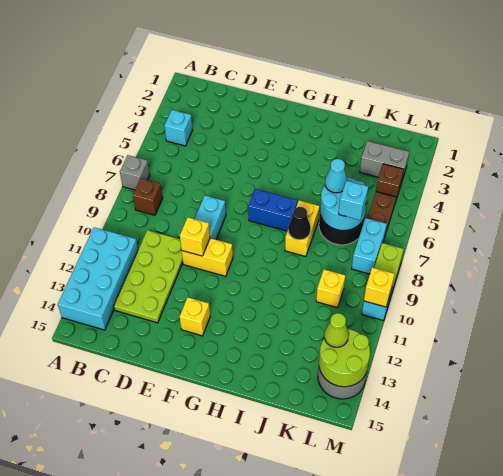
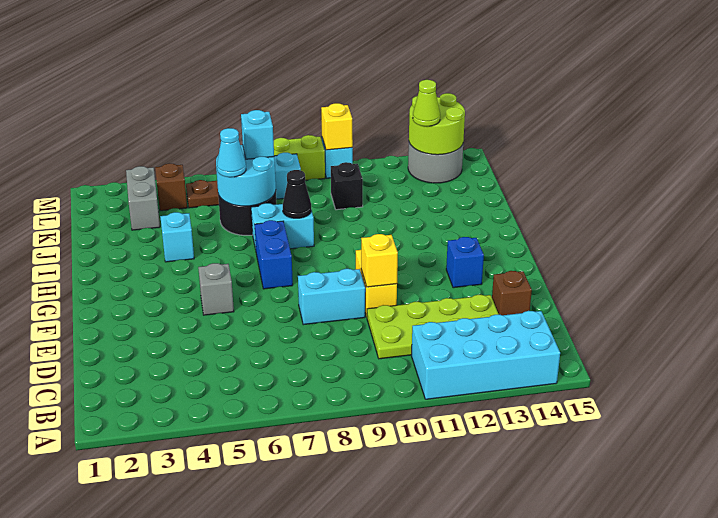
grey 1x1 brick [120,155,150,190] -> grey 1x1 brick moved to [198,263,234,315]
cyan 1x1 brick [164,110,192,146] -> cyan 1x1 brick moved to [160,212,194,262]
brown 1x1 brick [133,178,163,215] -> brown 1x1 brick moved to [492,271,532,315]
yellow 1x1 brick [180,297,210,336] -> blue 1x1 brick [446,237,484,288]
yellow 1x2 brick [285,201,320,257] -> cyan 1x2 brick [251,203,314,250]
yellow 1x1 brick [316,269,345,308] -> black 1x1 brick [331,162,363,210]

